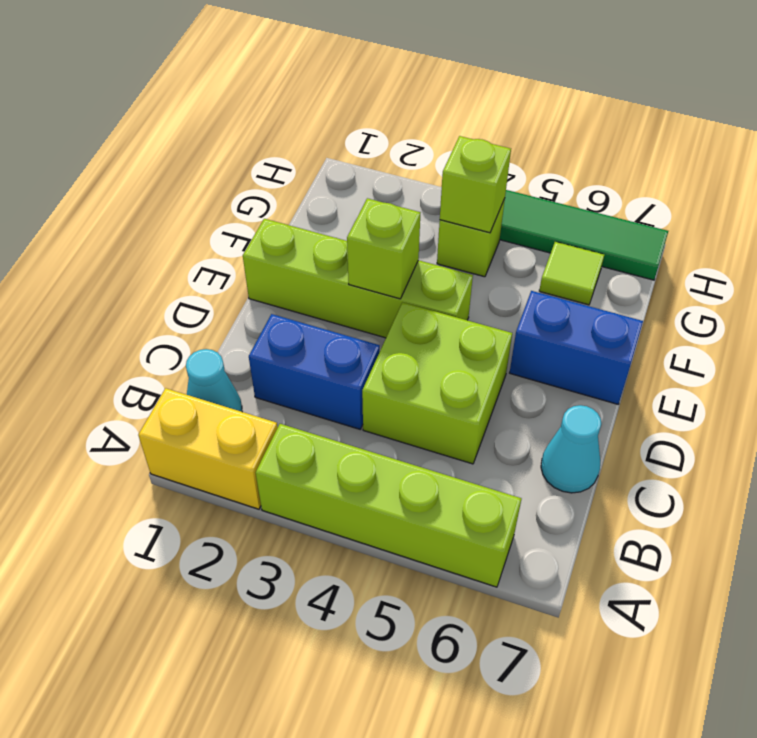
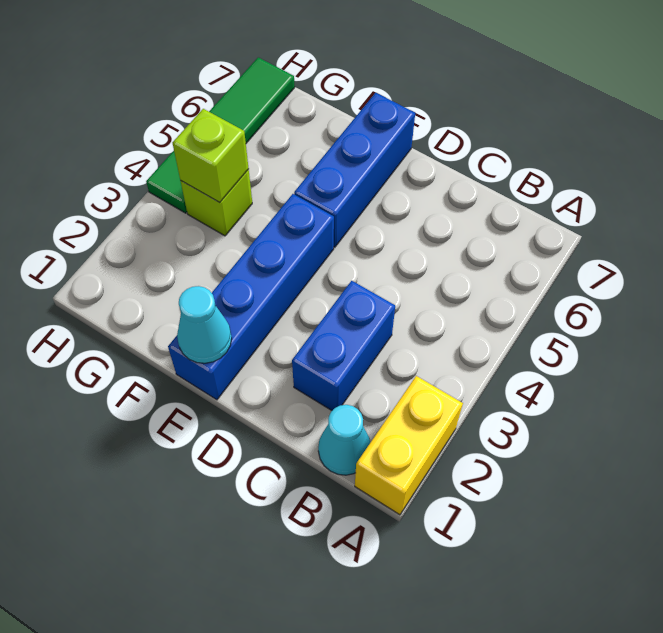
lime 1x4 brick [256,424,521,587] -> none
lime 2x2 brick [362,302,512,464] -> none
cyan 1x1 cone [541,405,601,493] -> cyan 1x1 cone moved to [177,286,232,363]
lime 1x4 brick [243,219,473,338] -> blue 1x4 brick [168,194,334,400]
lime 1x1 brick [347,198,420,299] -> none
blue 1x2 brick [510,291,643,404] -> blue 1x3 brick [294,93,415,247]
lime 1x1 tile [539,242,604,305] -> none

